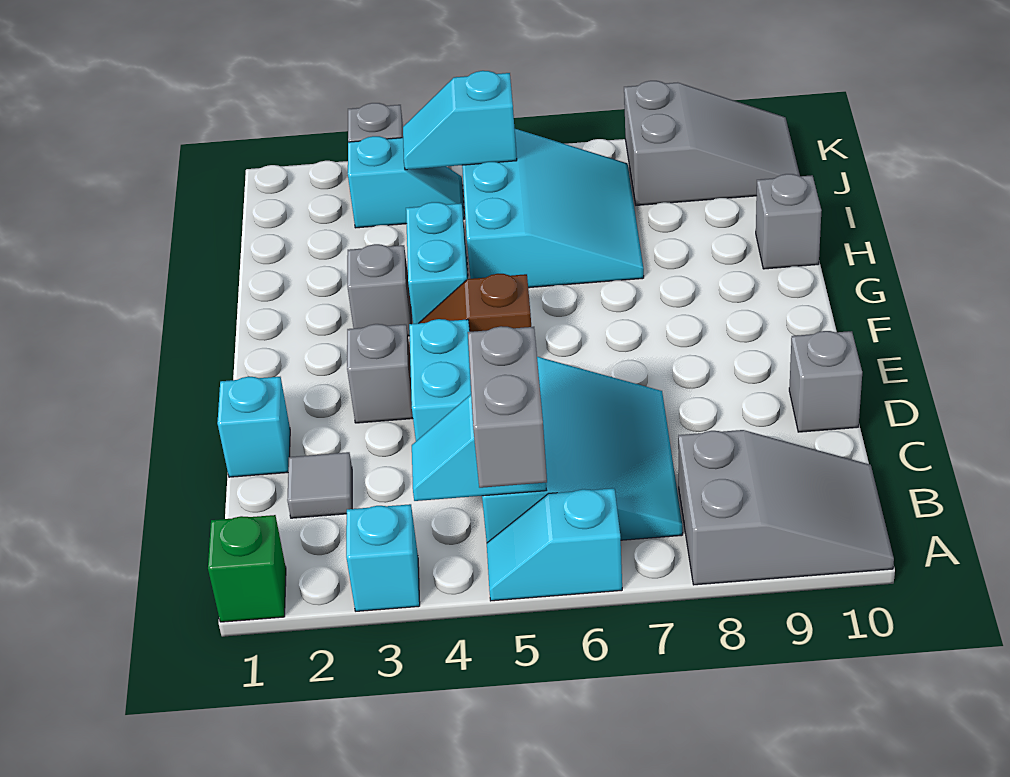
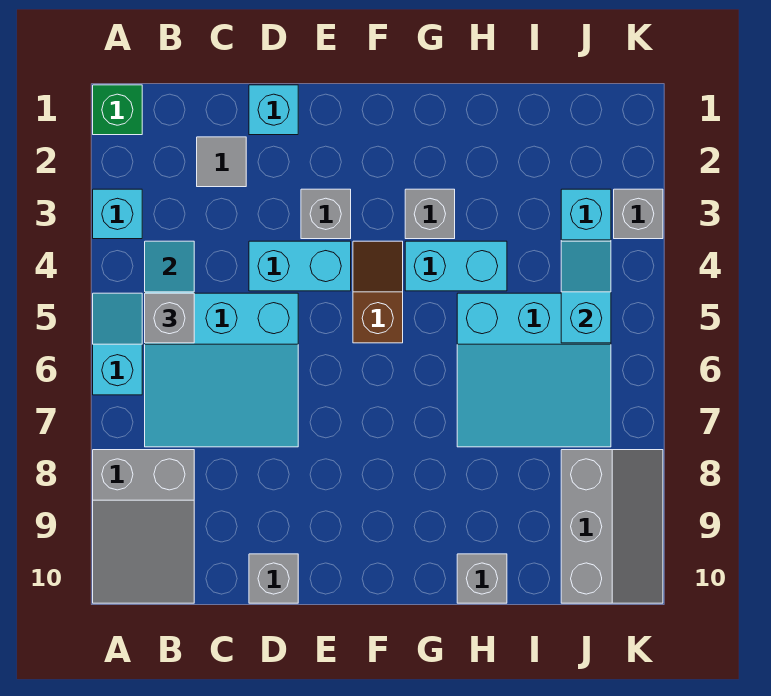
grey 1x2 brick [468,326,547,488] -> grey 1x1 brick [145,293,194,343]
grey 2x3 slope [624,81,800,205] -> grey 2x3 slope turned to [561,450,663,603]

